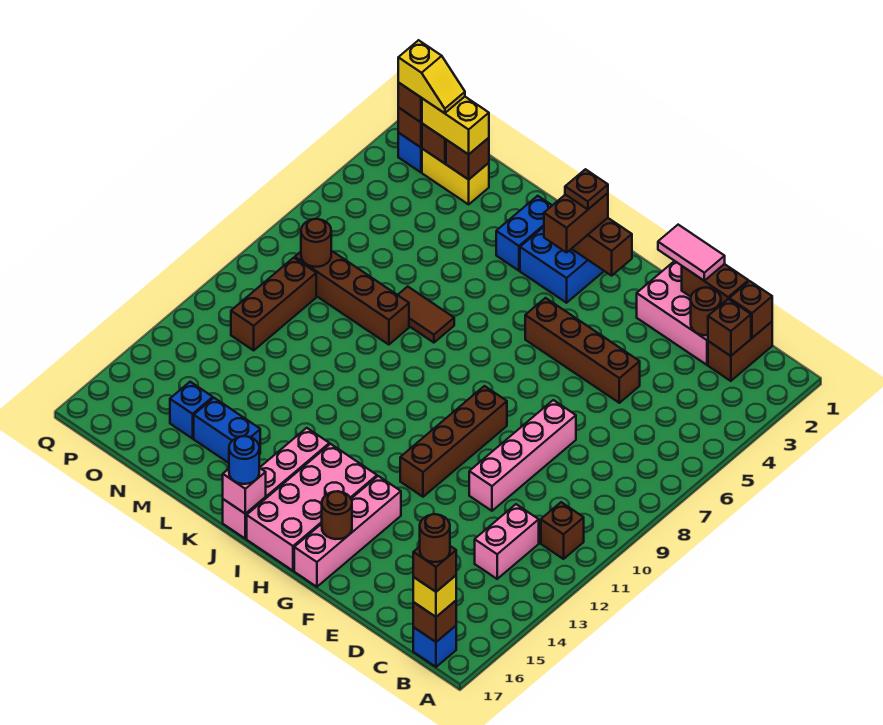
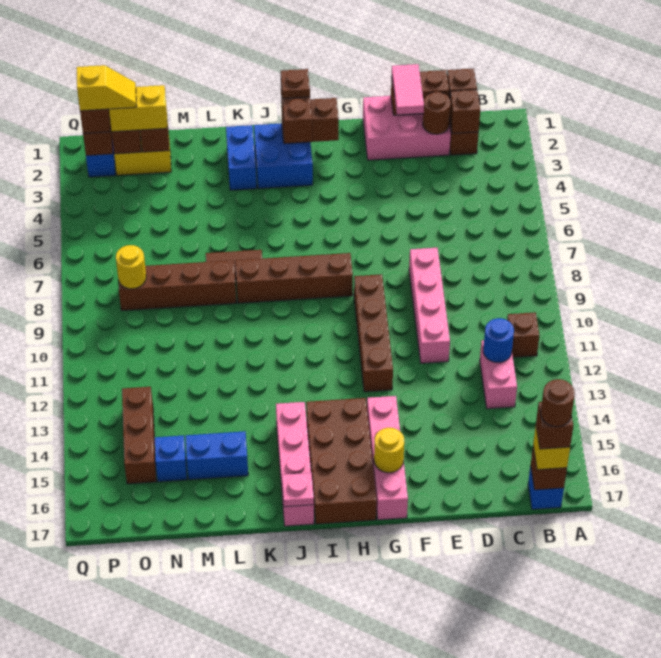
pink 1x2 tile [658,225,725,281] -> pink 1x2 tile turned to [392,64,424,115]
brown 1x4 brick [525,298,640,403] -> brown 1x4 brick moved to [235,253,353,303]
brown 1x1 round brick [322,491,352,539] -> yellow 1x1 round brick [374,428,404,473]
pink 2x4 brick [247,444,377,571] -> brown 2x4 brick [306,398,377,524]
pink 1x1 brick [223,468,266,514] -> pink 1x1 plate [282,473,314,507]
blue 1x1 round brick [229,436,259,484] -> blue 1x1 round brick moved to [483,318,514,363]
brown 1x1 round brick [301,219,331,267] -> yellow 1x1 round brick [116,245,146,289]
brown 1x3 brick [231,258,316,350] -> brown 1x3 brick moved to [122,387,156,484]

